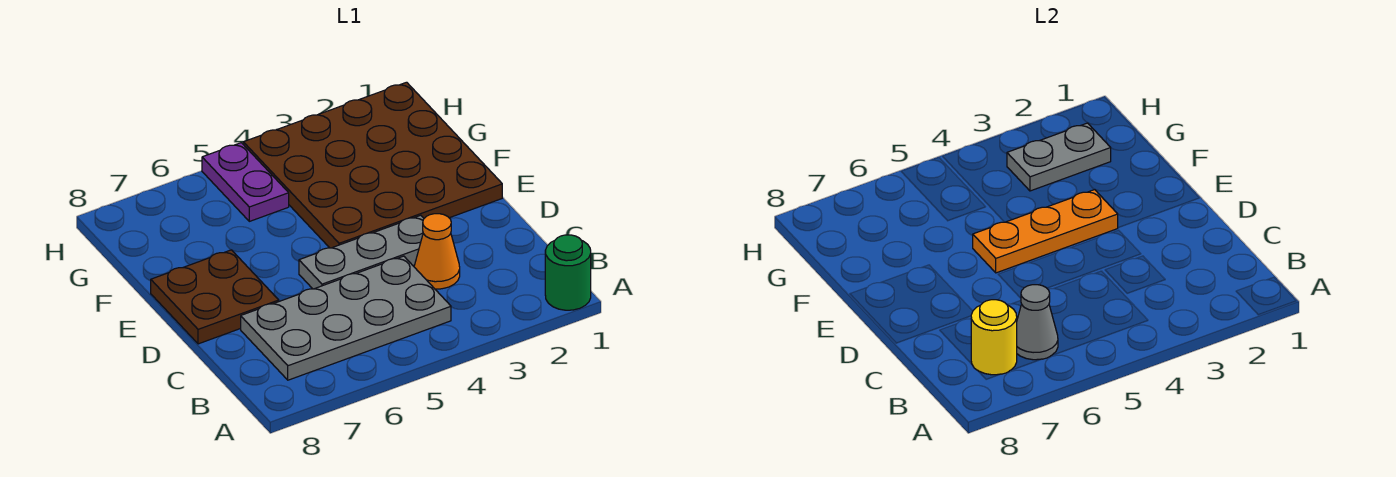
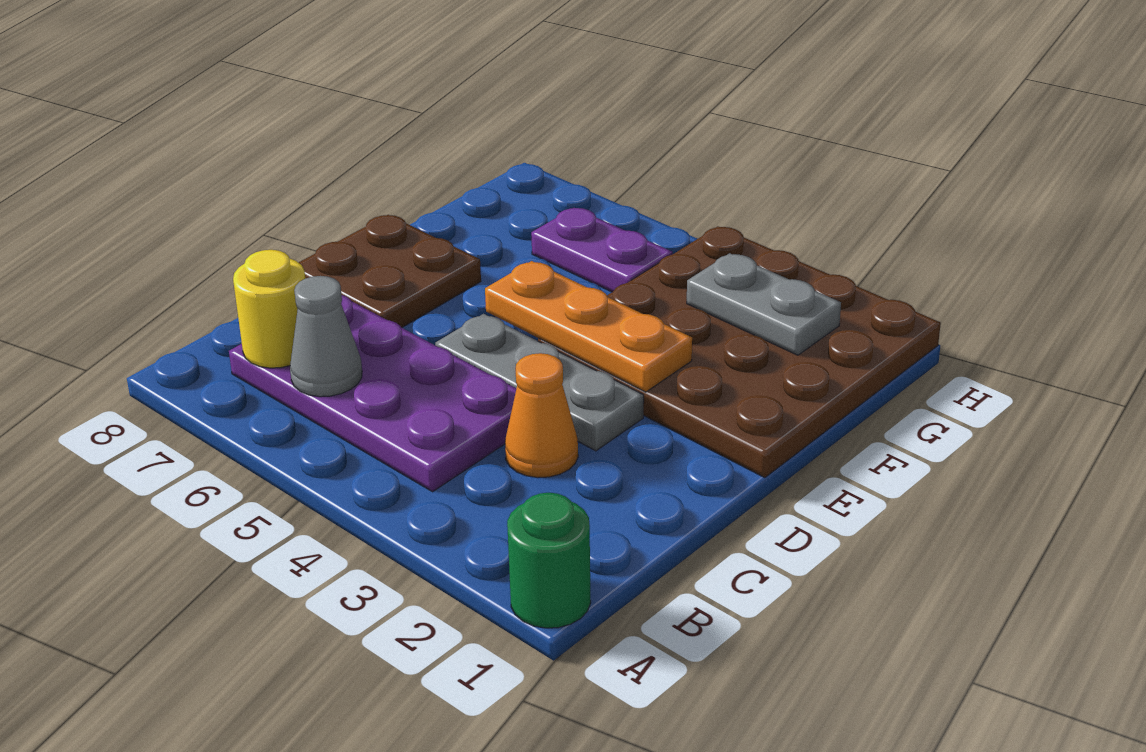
grey 2x4 plate [241,256,451,380] -> purple 2x4 plate [229,295,516,492]
purple 1x2 plate [202,143,289,221] -> purple 1x2 plate turned to [531,208,673,292]

